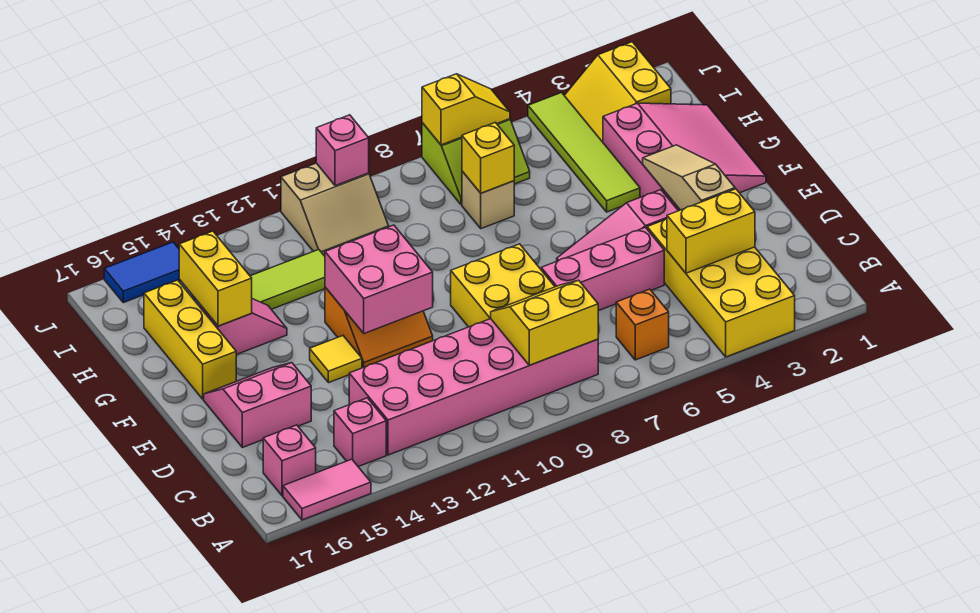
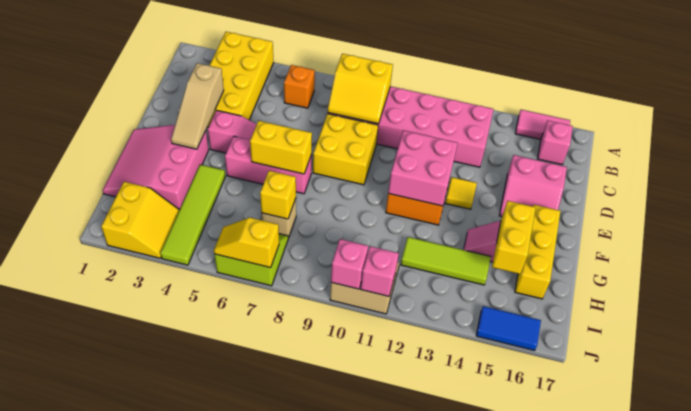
pink 1x1 brick [334,398,386,467] -> pink 1x1 brick moved to [361,246,399,296]
yellow 1x2 brick [667,189,755,273] -> yellow 1x2 brick moved to [250,121,312,174]
pink 1x3 brick [541,227,664,311] -> pink 1x3 brick moved to [225,136,312,194]

